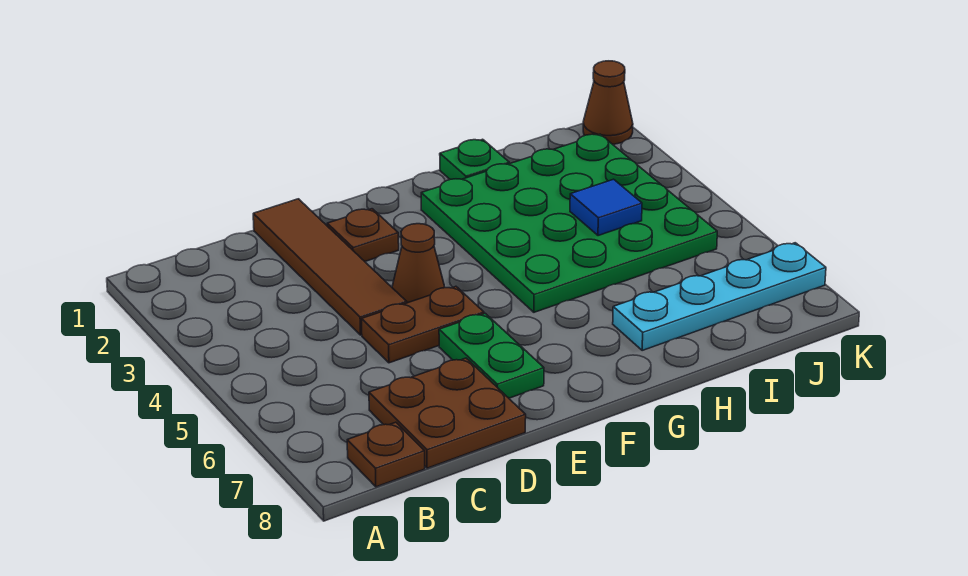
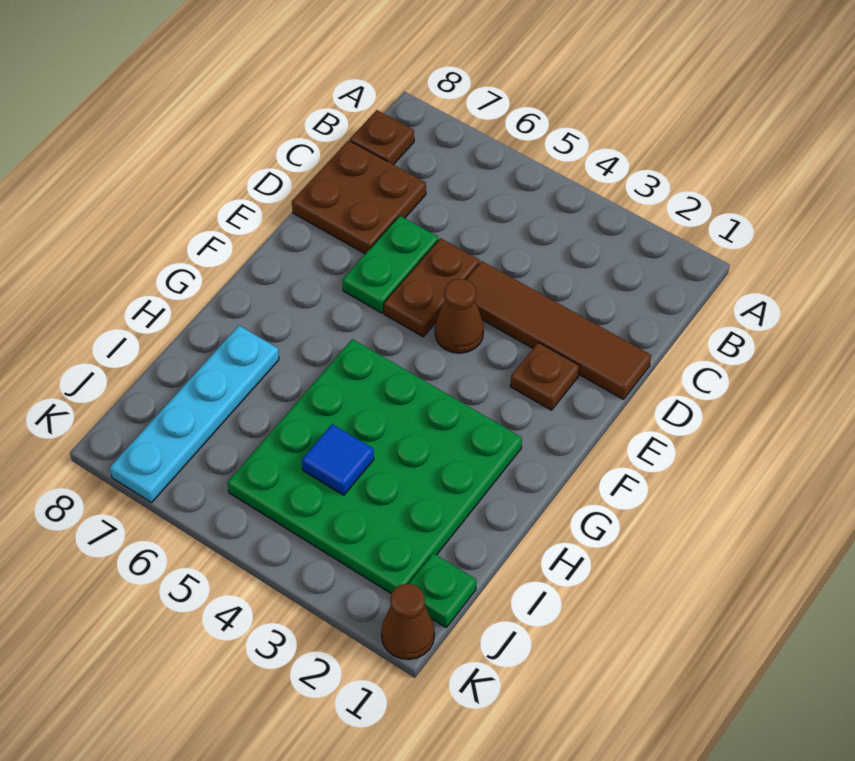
green 1x2 plate [439,313,544,398] -> green 1x2 plate turned to [343,216,438,313]
green 1x1 plate [440,139,509,179] -> green 1x1 plate moved to [409,553,476,627]

